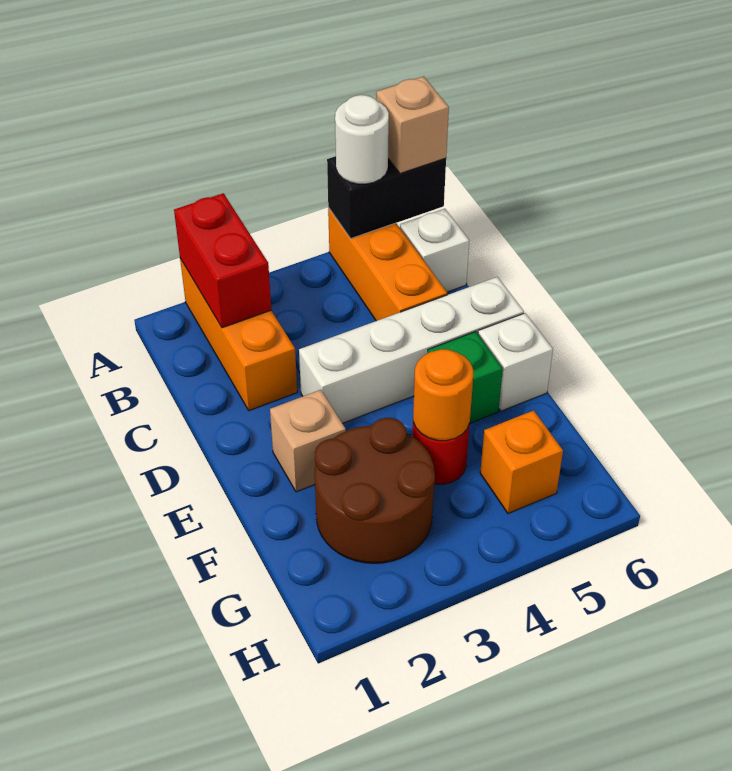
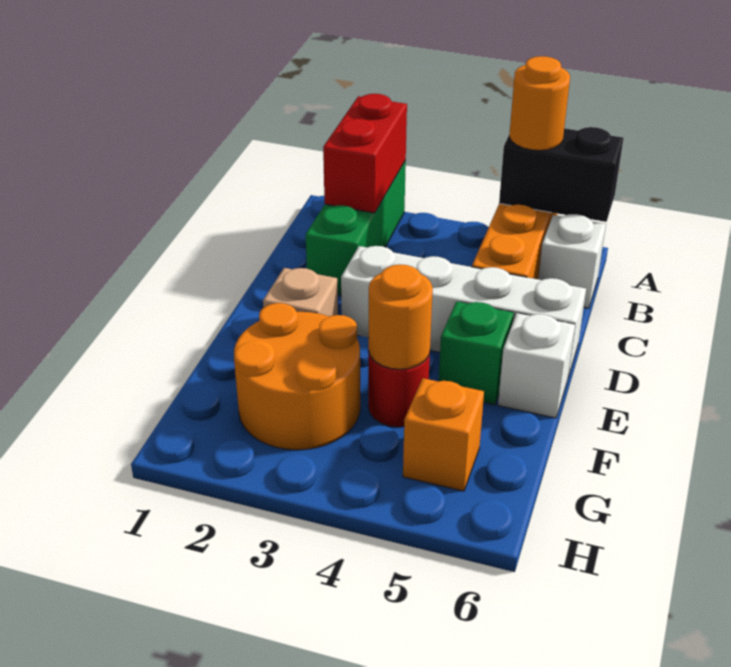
orange 1x3 brick [180,258,297,411] -> green 1x3 brick [306,161,406,295]
white 1x1 round brick [335,95,389,184] -> orange 1x1 round brick [509,56,570,150]
tan 1x1 brick [376,76,449,173] -> none
brown 2x2 round brick [314,418,435,563] -> orange 2x2 round brick [234,303,360,450]

